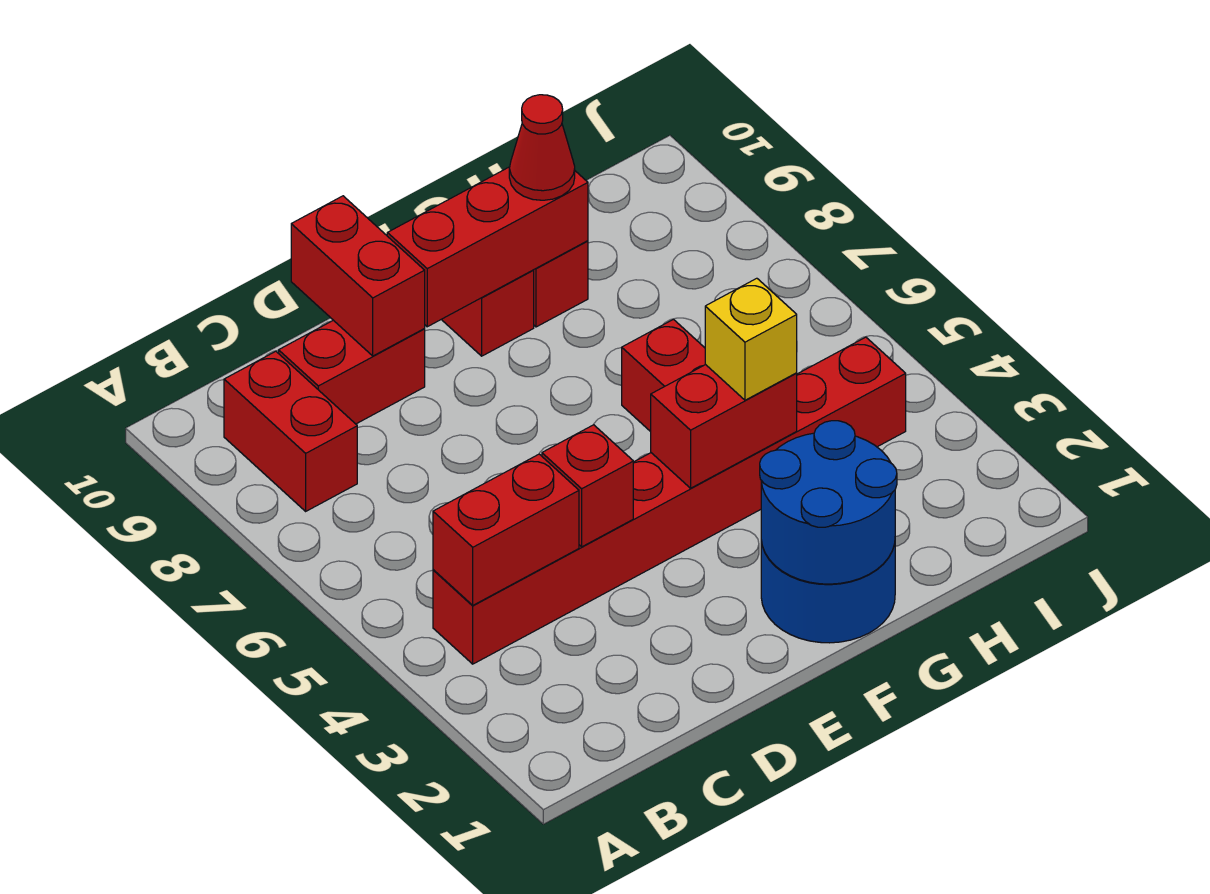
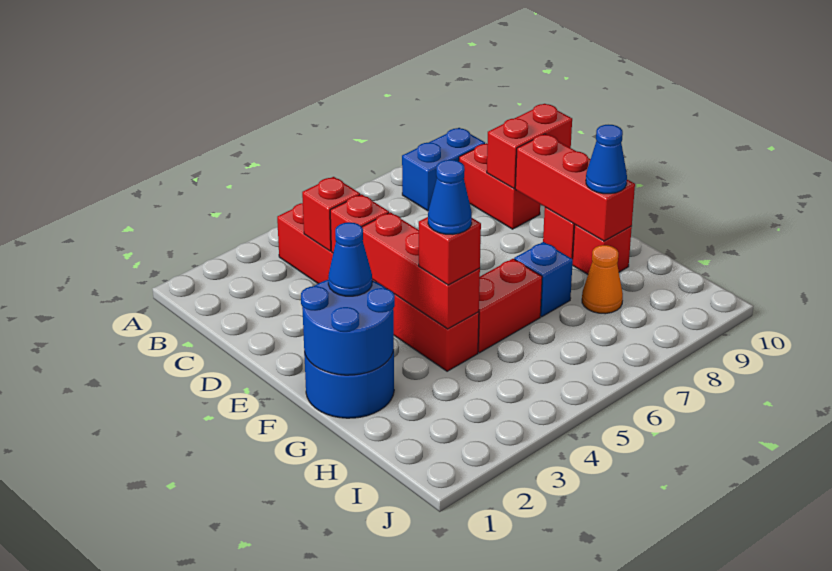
red 1x8 brick [433,337,906,664] -> red 1x6 brick [277,203,479,371]
red 1x2 brick [433,454,579,605] -> red 1x1 brick [302,177,360,251]
red 1x2 brick [224,351,357,511] -> blue 1x2 brick [402,128,485,211]
none -> blue 1x1 cone [328,222,372,296]
red 1x2 brick [651,365,797,488] -> red 1x3 brick [362,212,480,329]
yellow 1x1 brick [705,278,797,400] -> red 1x1 brick [419,217,481,285]
none -> blue 1x1 cone [428,160,472,235]
none -> blue 1x1 brick [514,242,573,317]
red 1x1 cone [509,95,575,200] -> blue 1x1 cone [586,125,627,194]
none -> orange 1x1 cone [582,245,623,314]

